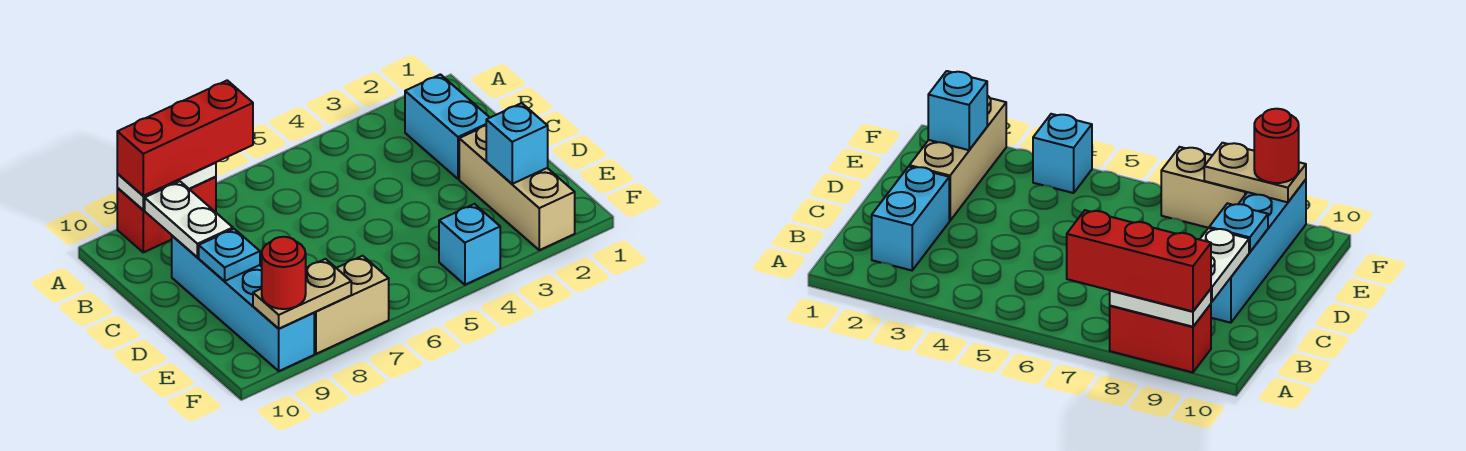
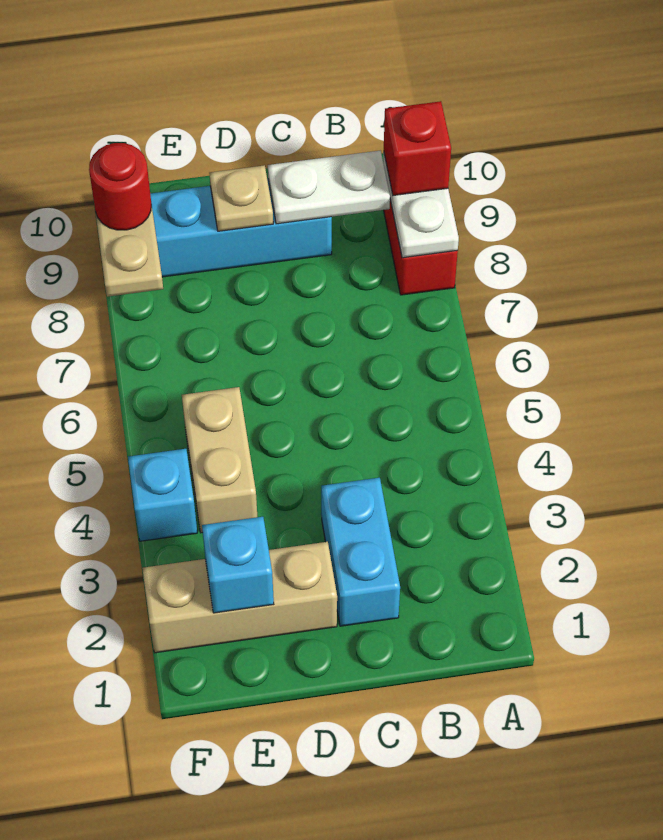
red 1x3 brick [117,80,253,196] -> red 1x1 brick [384,101,451,195]
cyan 1x2 brick [405,74,490,179] -> cyan 1x2 brick turned to [321,478,400,626]
cyan 1x1 plate [199,229,260,281] -> tan 1x1 plate [209,165,273,231]
tan 1x2 brick [314,256,389,354] -> tan 1x2 brick moved to [182,387,257,533]

